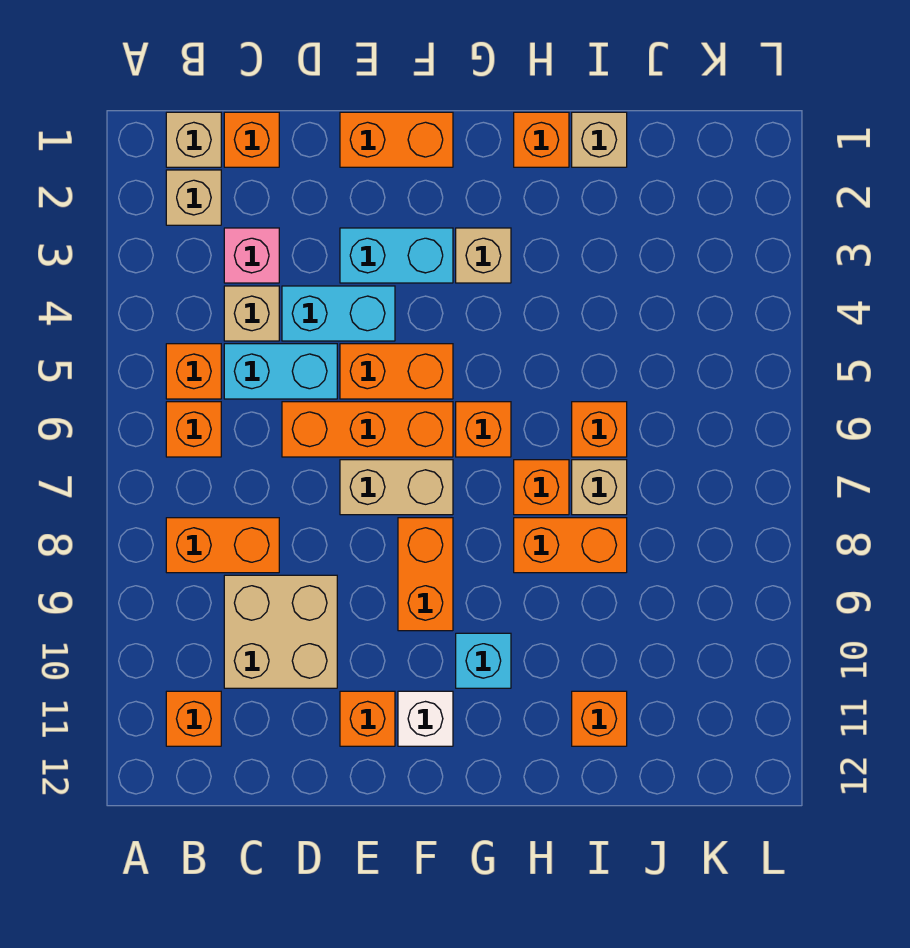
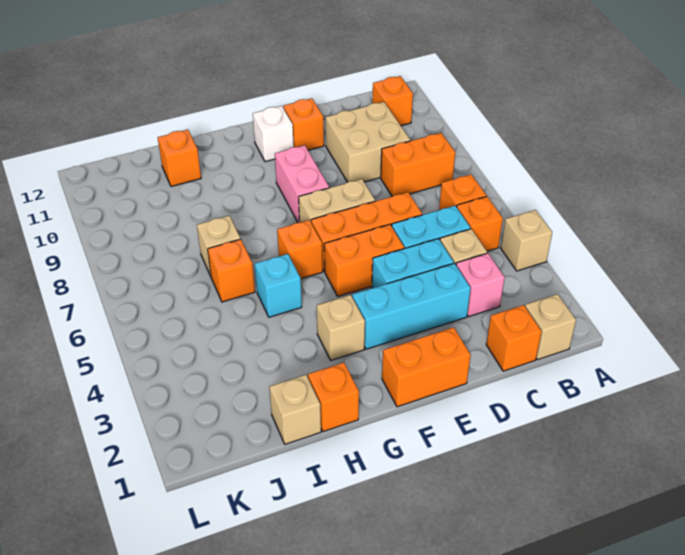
tan 1x1 brick [166,170,221,225] -> tan 1x1 brick moved to [501,210,552,271]
cyan 1x2 brick [340,228,453,283] -> cyan 1x3 brick [352,263,471,349]
orange 1x2 brick [398,518,453,631] -> pink 1x2 brick [275,145,329,223]
cyan 1x1 brick [456,633,511,688] -> cyan 1x1 brick moved to [255,254,302,317]
orange 1x1 brick [514,460,569,515] -> none
orange 1x2 brick [514,518,627,573] -> none

